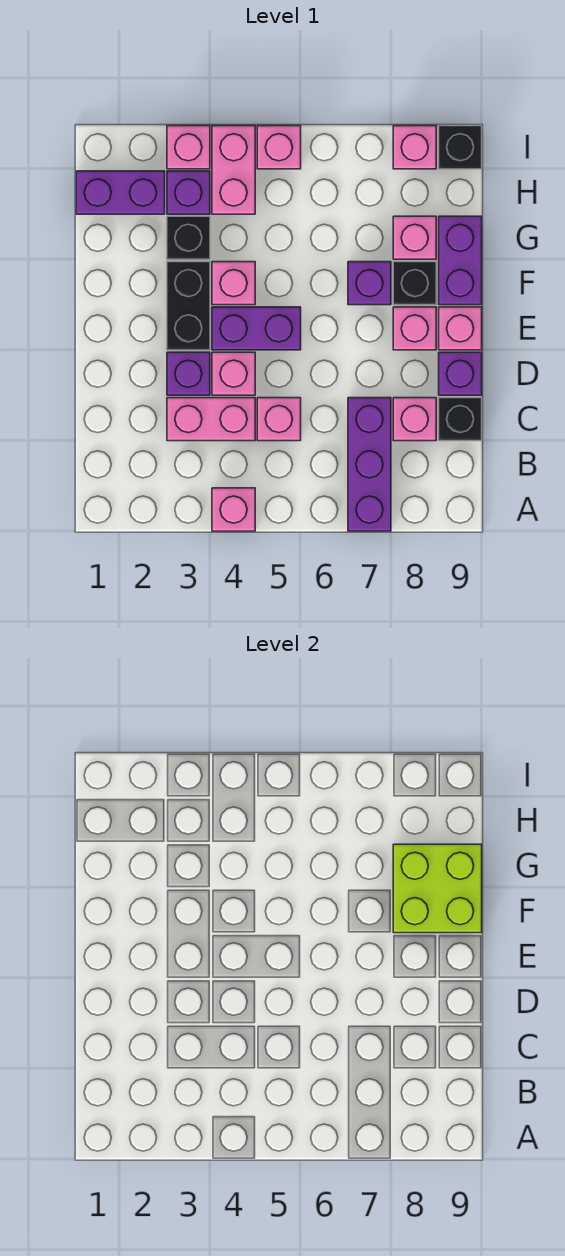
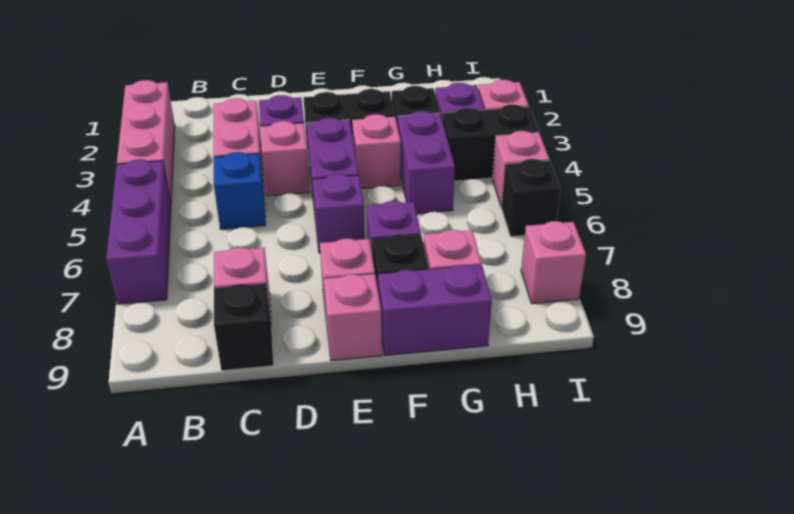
pink 1x1 brick [212,488,255,531] -> pink 1x3 brick [117,80,175,201]
purple 1x3 brick [348,398,391,531] -> purple 1x3 brick turned to [106,159,171,304]
pink 1x1 brick [257,398,301,441] -> blue 1x1 brick [214,152,266,229]
purple 1x1 brick [439,352,482,395] -> purple 1x1 brick moved to [313,174,365,253]
lime 2x2 brick [393,844,482,933] -> none
purple 1x2 brick [76,171,165,214] -> purple 1x2 brick moved to [397,111,455,213]
pink 1x2 brick [212,126,255,214] -> black 1x2 brick [442,104,539,181]
black 1x1 brick [439,126,482,169] -> black 1x1 brick moved to [501,159,561,237]

